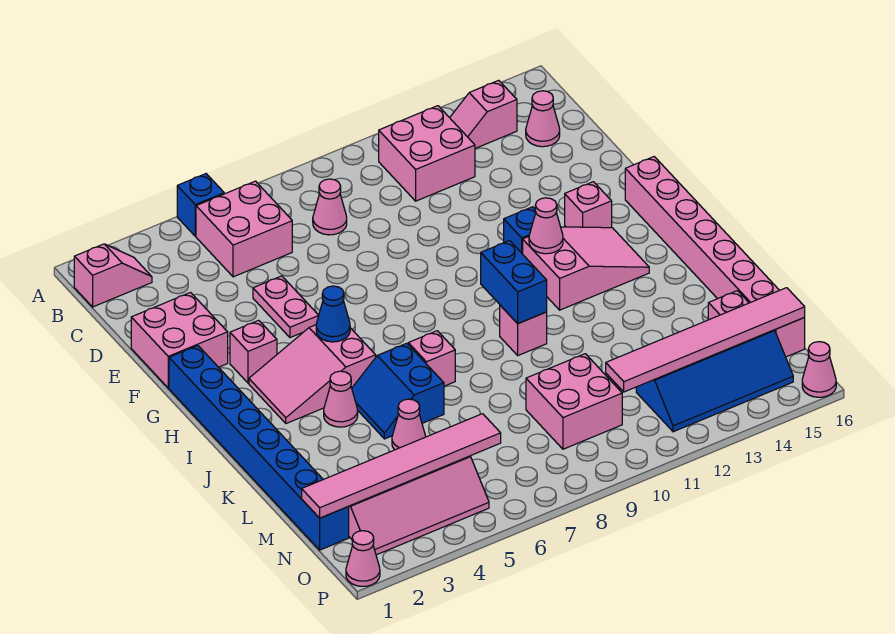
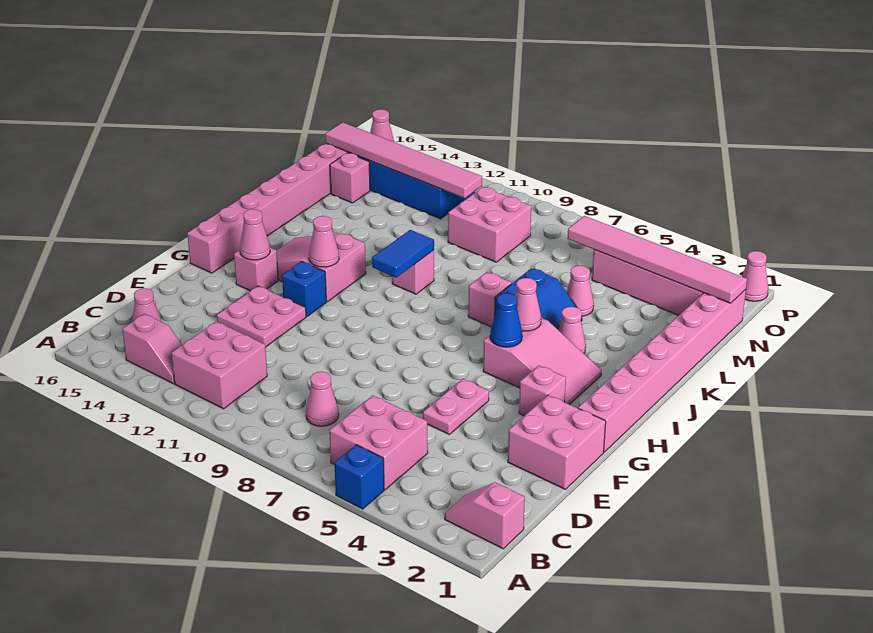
none -> pink 2x2 plate [217,286,306,347]
blue 1x8 brick [169,346,349,550] -> pink 1x8 brick [578,290,746,452]
none -> pink 1x1 cone [240,209,270,260]
none -> pink 1x1 cone [515,278,541,331]
blue 1x2 brick [481,241,547,324] -> blue 1x2 tile [372,230,434,277]

